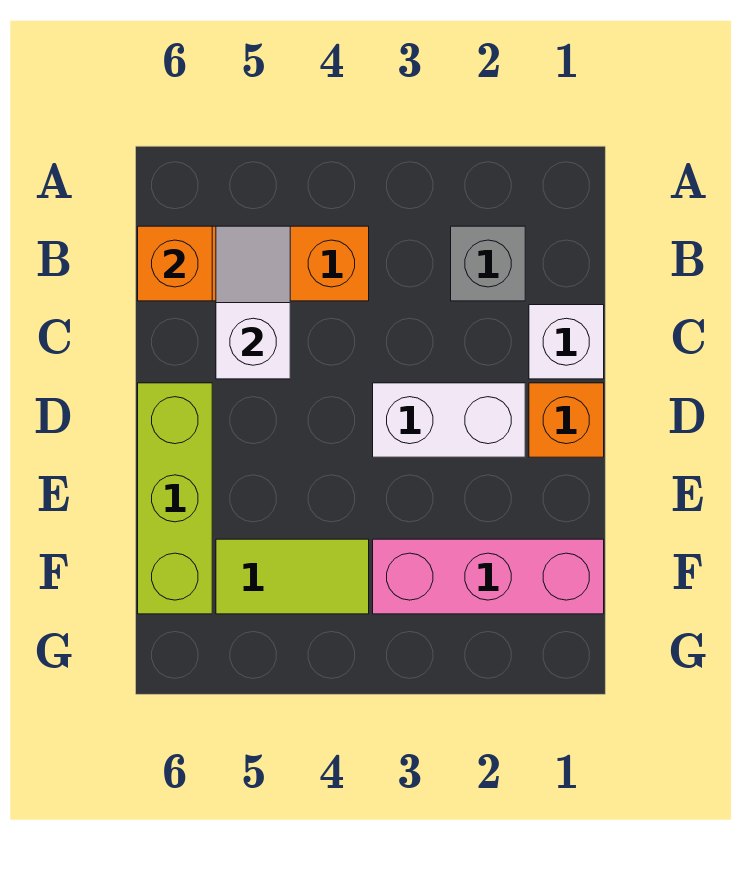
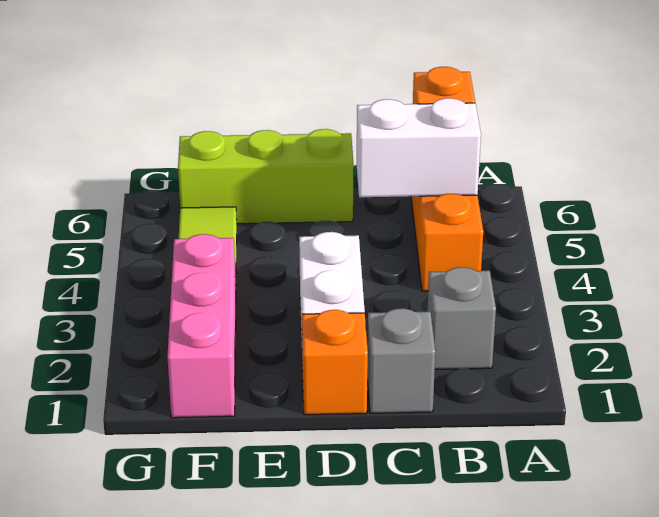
white 1x2 slope [216,226,290,379] -> white 1x2 brick [357,98,481,197]
white 1x1 brick [529,305,604,379] -> grey 1x1 brick [367,308,435,413]

